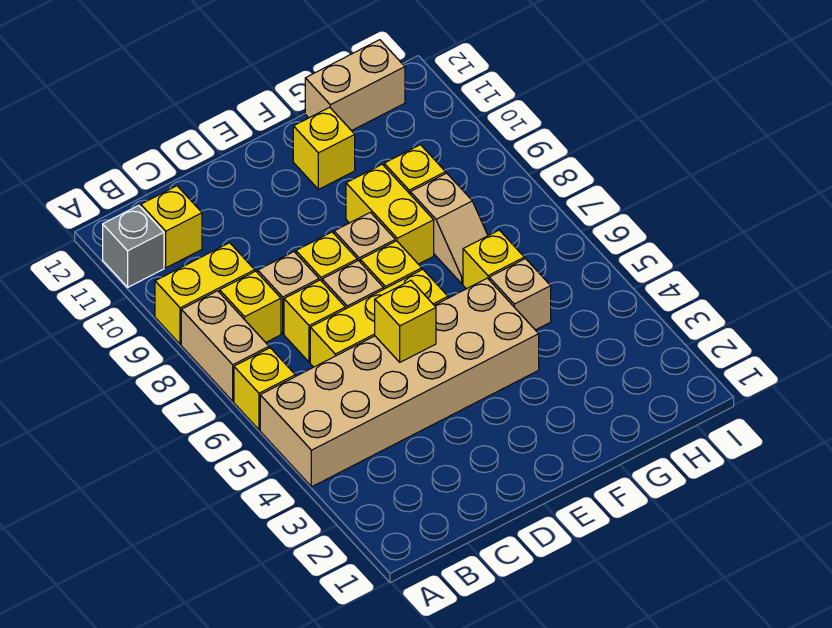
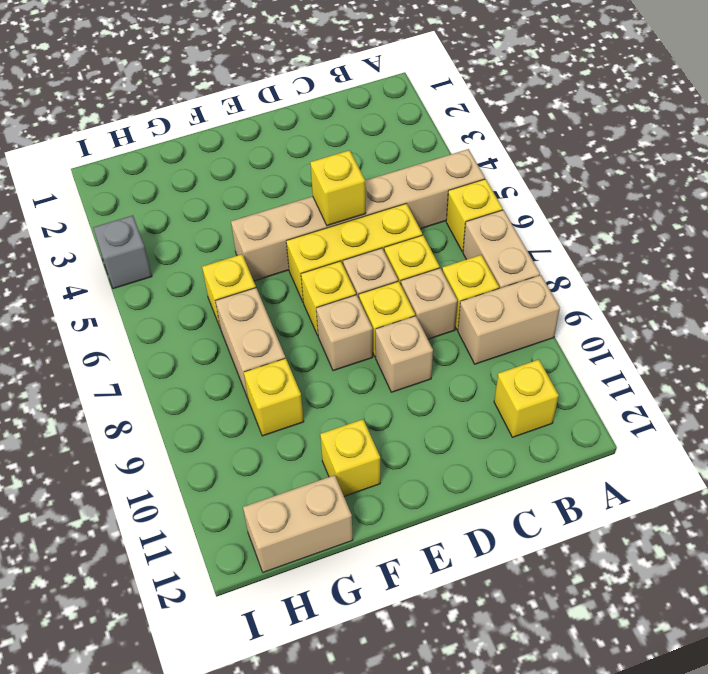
tan 2x6 brick [260,278,539,487] -> tan 1x6 brick [231,149,485,281]
yellow 1x2 brick [155,243,255,344] -> tan 1x2 brick [458,275,560,364]
grey 1x1 brick [103,205,164,287] -> grey 1x1 brick moved to [93,215,152,289]
yellow 1x2 brick [346,164,434,264] -> none
tan 1x1 brick [489,259,551,330] -> tan 1x1 brick moved to [375,316,433,392]
tan 1x2 slope [410,173,488,284] -> tan 1x2 brick [216,288,285,398]

